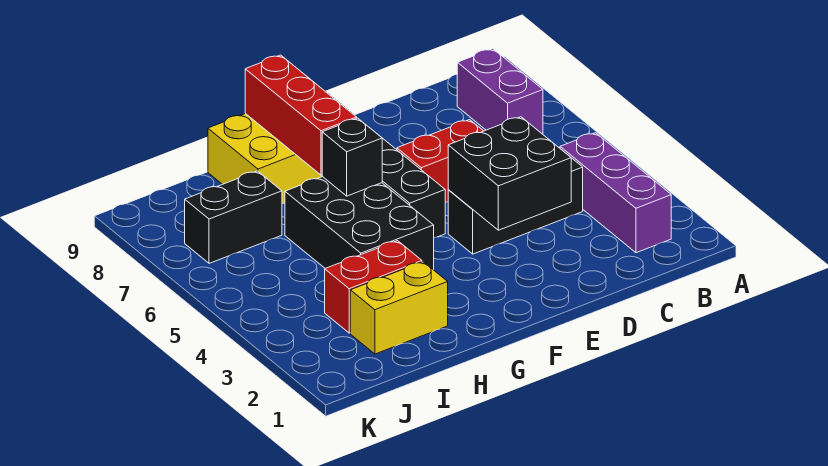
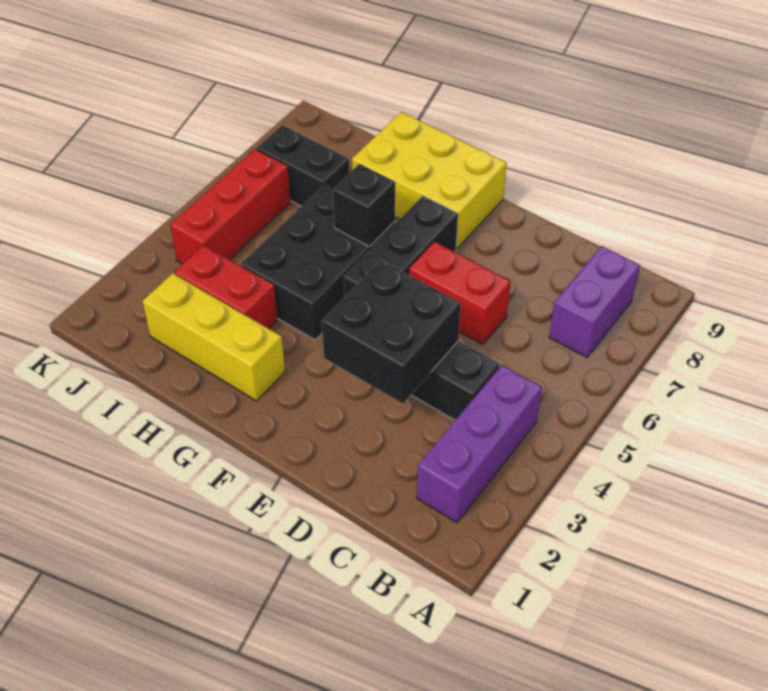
red 1x3 brick [245,55,357,175] -> red 1x3 brick moved to [170,149,291,264]
yellow 1x2 brick [350,262,448,354] -> yellow 1x3 brick [143,273,285,401]

